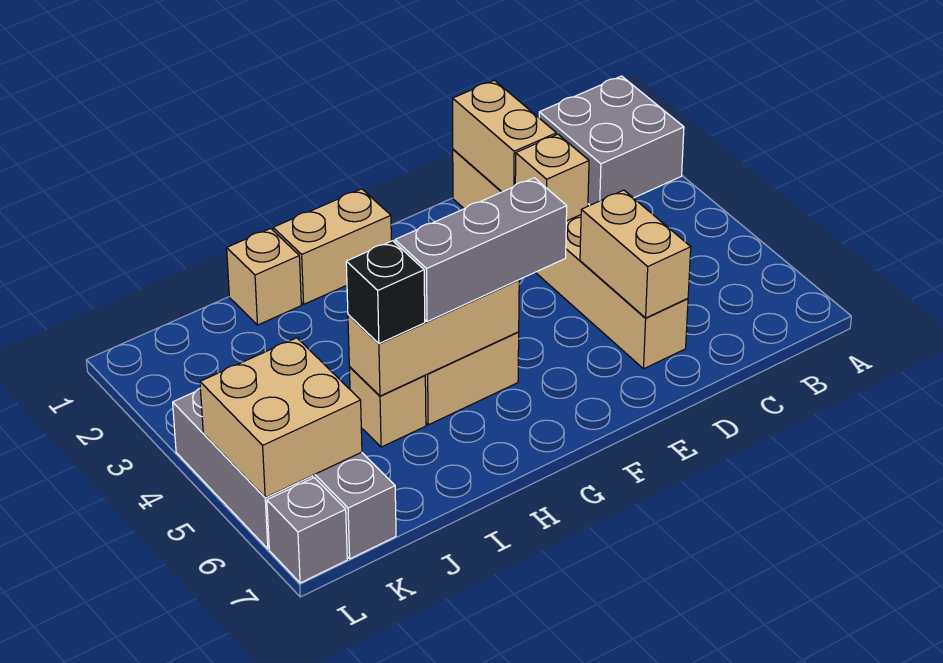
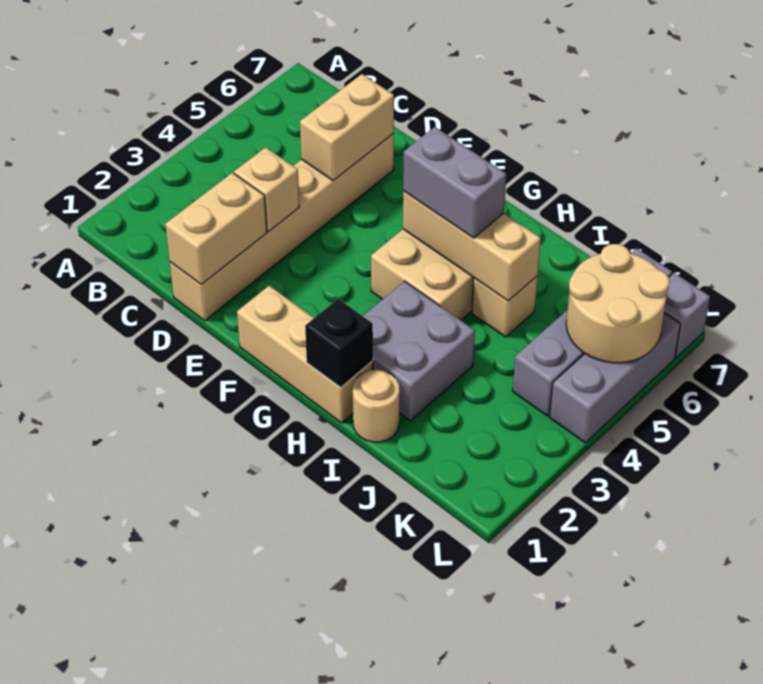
grey 2x2 brick [539,76,684,205] -> grey 2x2 brick moved to [363,281,475,421]
grey 1x3 brick [395,178,567,322] -> grey 1x2 brick [403,127,506,238]
tan 1x2 brick [273,189,391,304] -> tan 1x3 brick [237,286,373,423]
tan 1x1 brick [227,228,301,325] -> tan 1x1 round brick [353,370,400,442]
black 1x1 brick [346,241,425,344] -> black 1x1 brick moved to [305,299,373,387]
tan 2x2 brick [200,338,362,497] -> tan 2x2 round brick [566,244,669,363]

